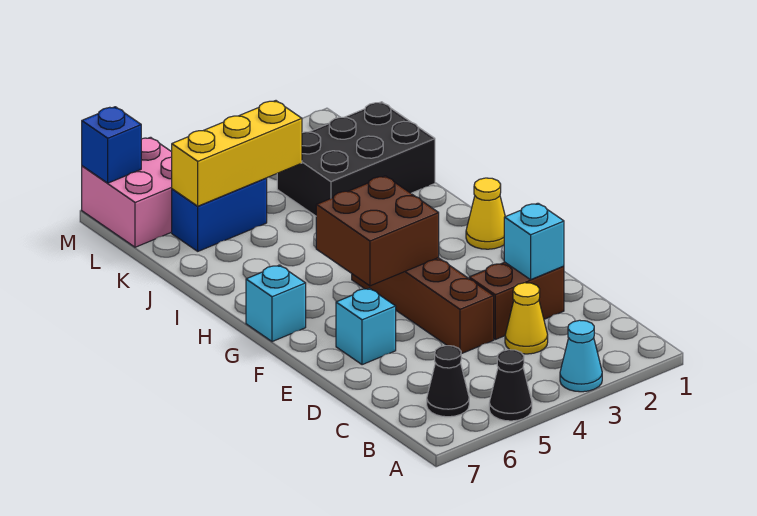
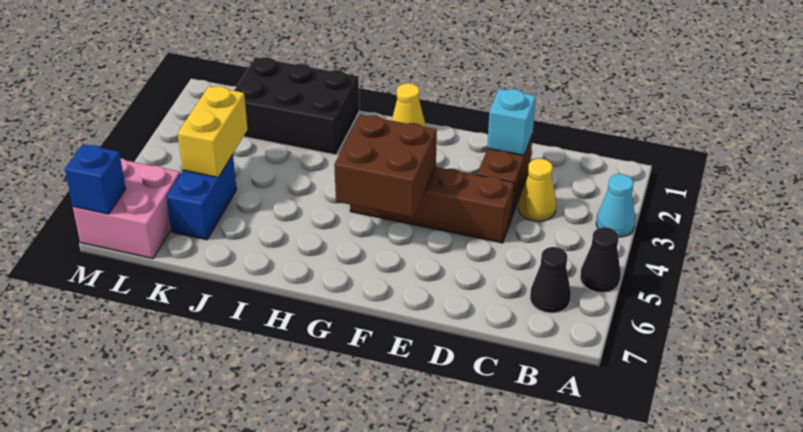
cyan 1x1 brick [336,288,396,365] -> none
cyan 1x1 brick [246,265,306,342] -> none
black 2x3 brick [277,102,435,216] -> black 2x3 brick turned to [234,57,359,155]
yellow 1x3 brick [172,101,302,206] -> yellow 1x2 brick [178,86,248,177]

